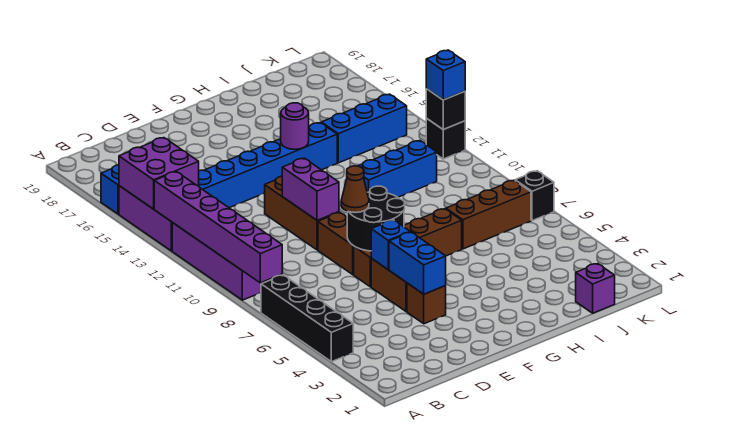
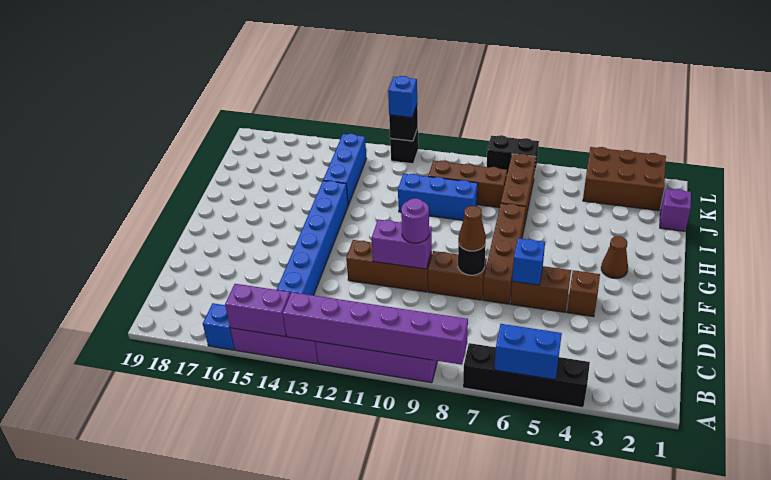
purple 2x2 brick [119,138,199,209] -> purple 1x2 brick [225,284,290,336]
blue 1x2 brick [389,232,446,294] -> blue 1x2 brick moved to [494,324,562,380]
black 2x2 round brick [347,186,405,251] -> black 1x1 round brick [458,243,486,275]
none -> brown 1x1 cone [601,236,628,278]
purple 1x1 round brick [281,103,309,149] -> purple 1x1 round brick moved to [401,198,429,243]
blue 1x3 brick [359,141,437,197] -> blue 1x3 brick turned to [398,174,478,220]
none -> brown 1x3 brick [428,161,507,208]
none -> brown 2x3 brick [583,147,666,211]
black 1x1 brick [515,171,554,221] -> black 1x2 brick [487,135,539,176]

